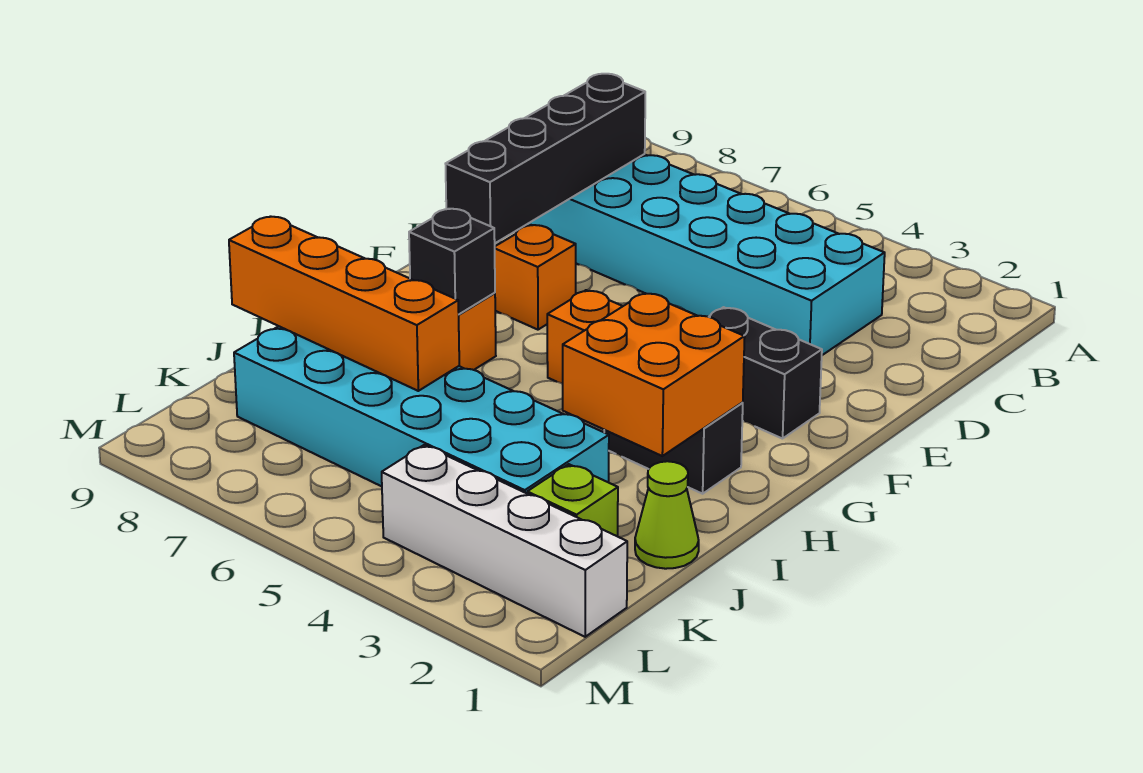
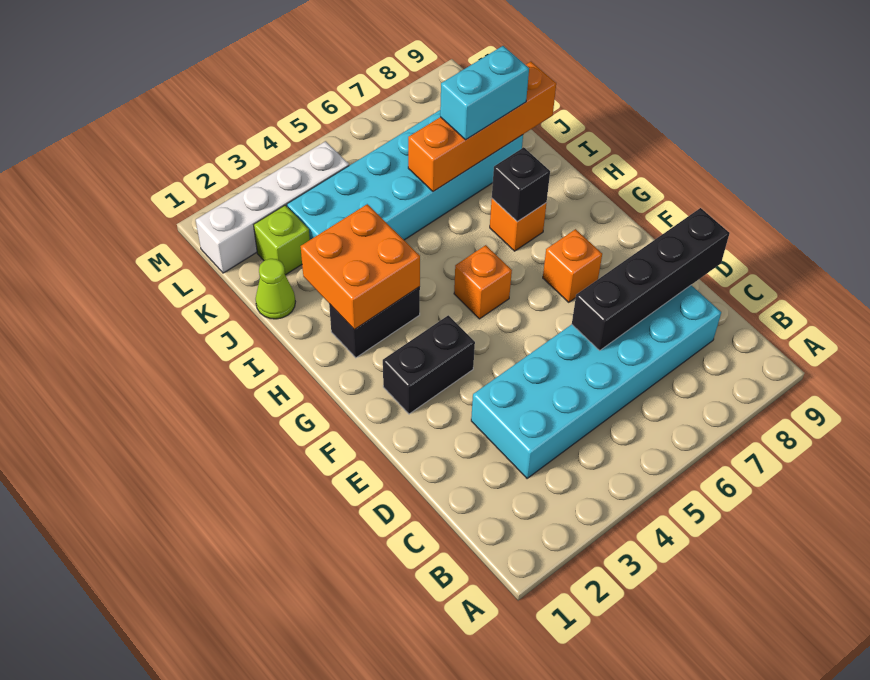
black 1x4 brick [446,74,645,243] -> black 1x4 brick turned to [572,208,730,350]
none -> cyan 1x2 brick [440,46,529,140]

